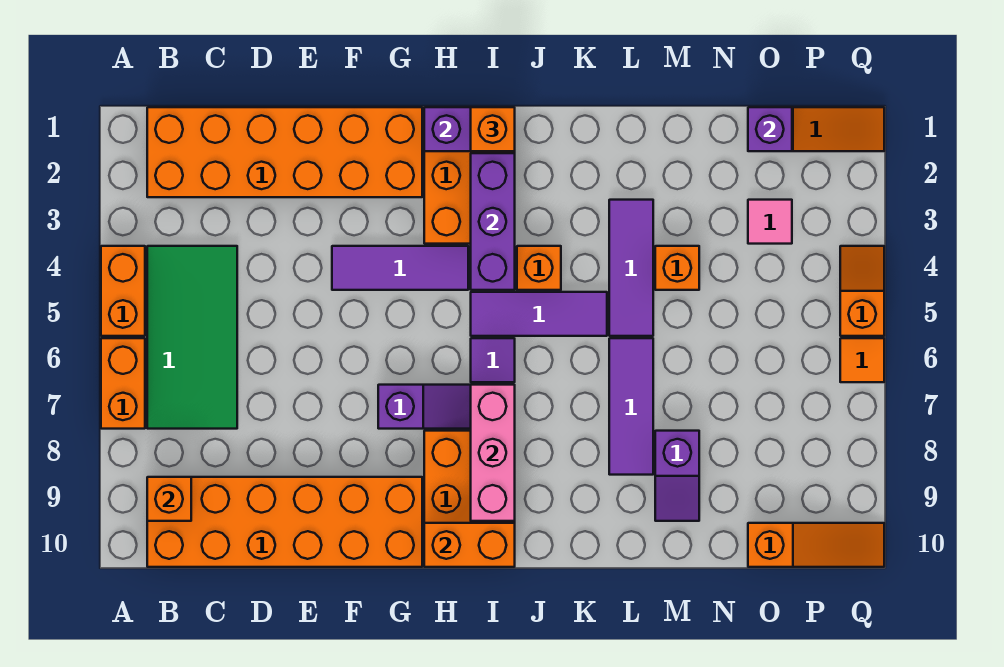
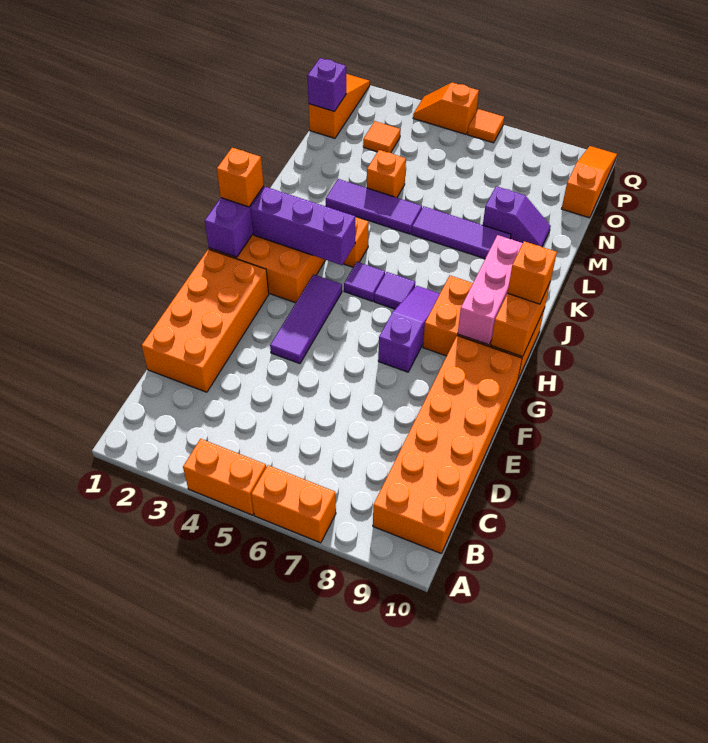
orange 2x6 brick [147,107,422,197] -> orange 2x4 brick [142,249,269,392]
green 2x4 tile [147,246,237,429] -> none
orange 1x1 brick [147,477,191,521] -> orange 1x1 brick moved to [508,241,557,304]
purple 1x3 tile [471,292,607,336] -> purple 1x1 tile [344,262,385,301]
pink 1x3 brick [471,385,515,521] -> pink 1x3 brick turned to [458,235,523,345]
pink 1x1 tile [748,200,792,244] -> orange 1x1 tile [363,121,400,153]

